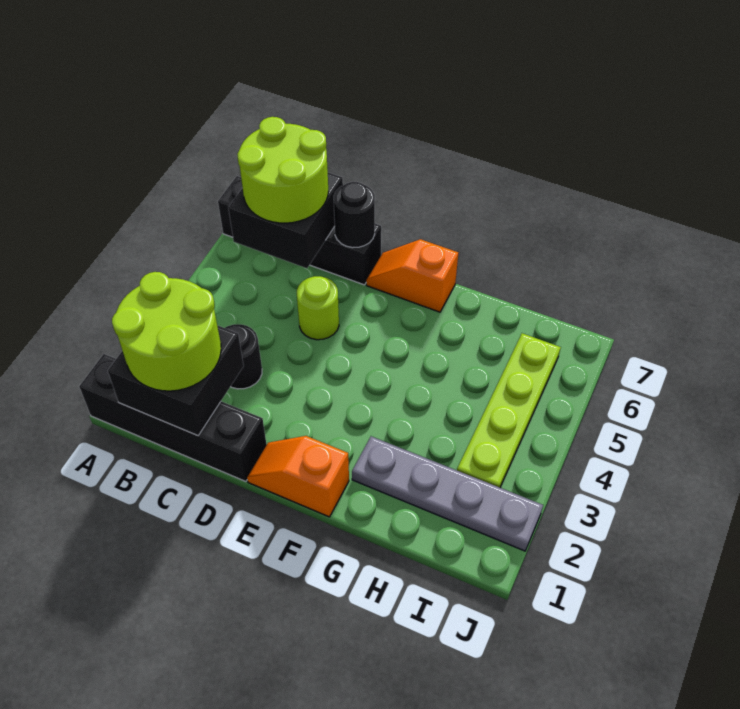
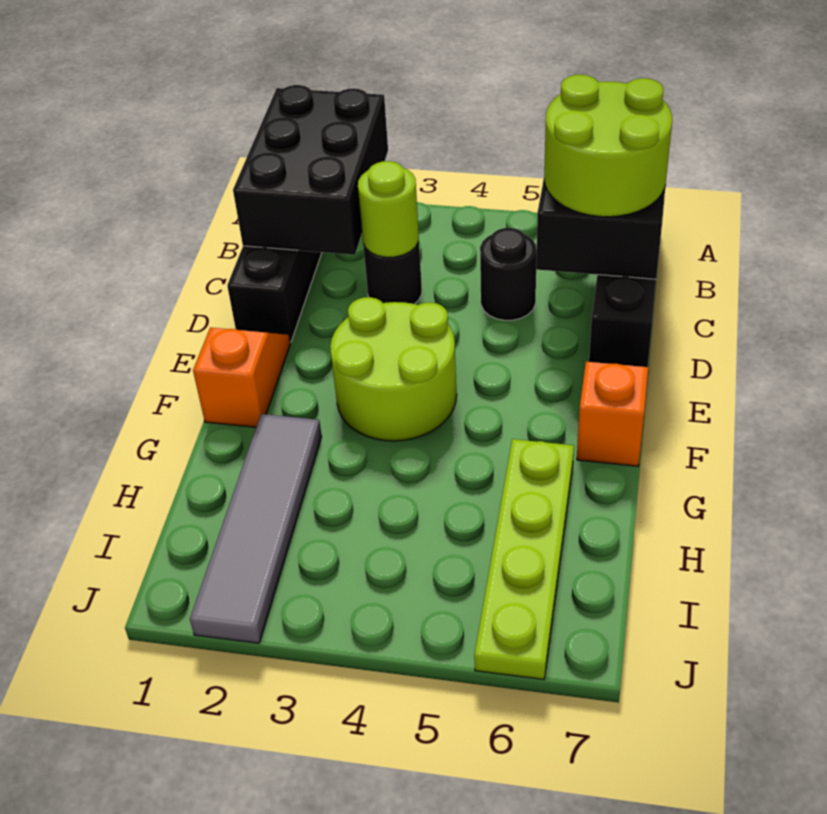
black 2x2 brick [108,325,244,436] -> black 2x3 brick [233,85,388,255]
lime 2x2 round brick [112,272,221,391] -> lime 2x2 round brick moved to [330,297,457,441]
lime 1x1 round brick [297,276,339,340] -> lime 1x1 round brick moved to [358,161,419,257]
black 1x1 round brick [334,182,375,248] -> black 1x1 round brick moved to [480,228,537,320]
grey 1x4 plate [352,436,543,551] -> grey 1x4 tile [190,414,322,643]
lime 1x4 plate [457,333,561,487] -> lime 1x4 plate turned to [474,439,574,679]

